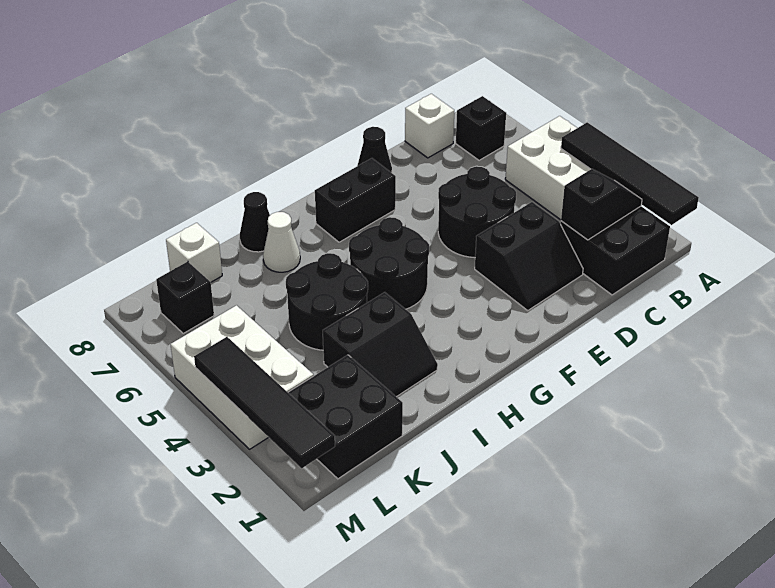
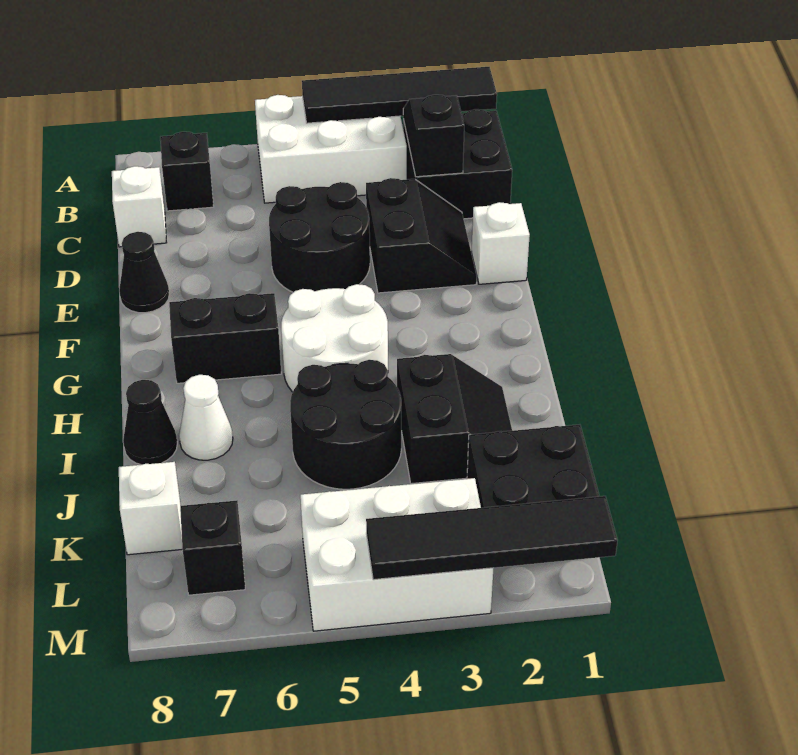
none -> white 1x1 brick [472,202,530,284]
black 1x2 brick [315,158,396,242] -> black 1x2 brick turned to [169,293,281,383]
black 2x2 round brick [349,217,429,309] -> white 2x2 round brick [281,284,388,392]

